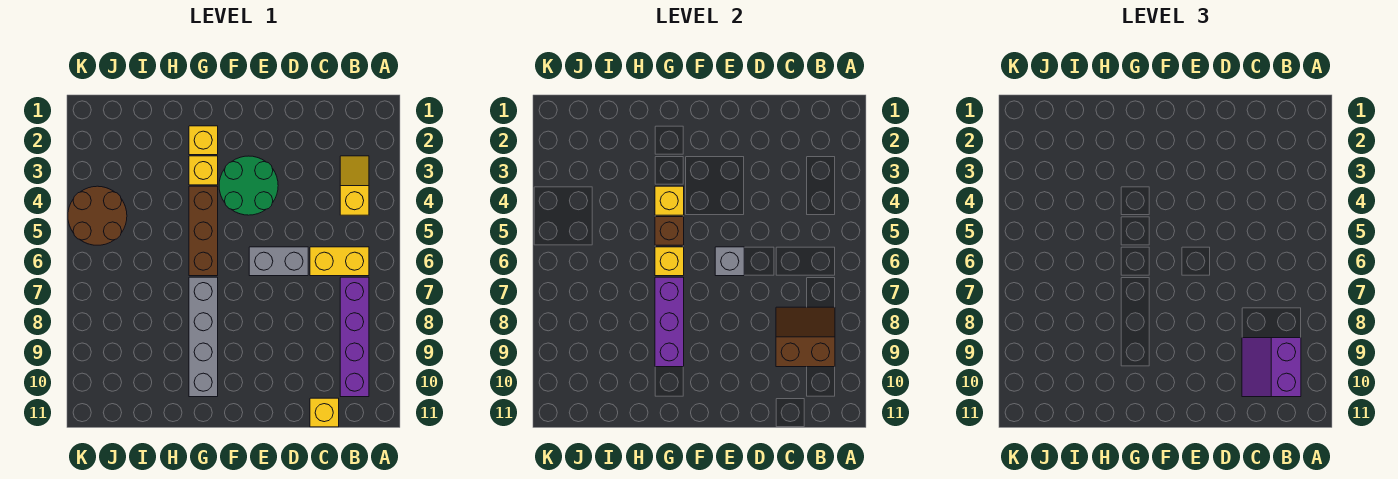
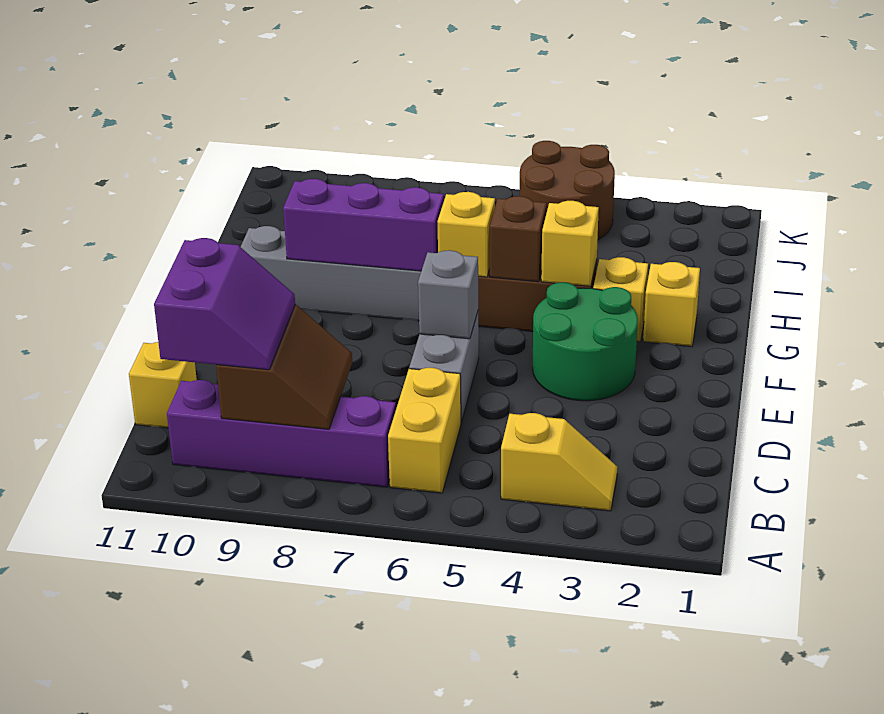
purple 2x2 slope [1242,338,1301,397] -> purple 2x2 slope turned to [154,238,295,370]

